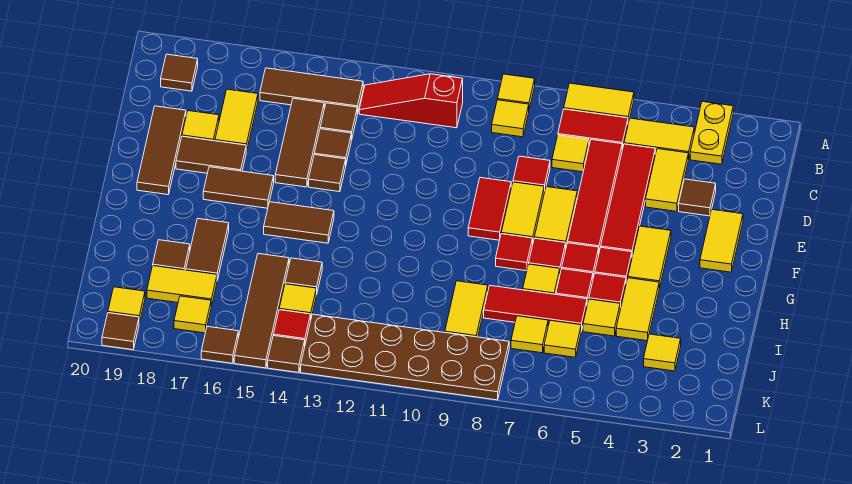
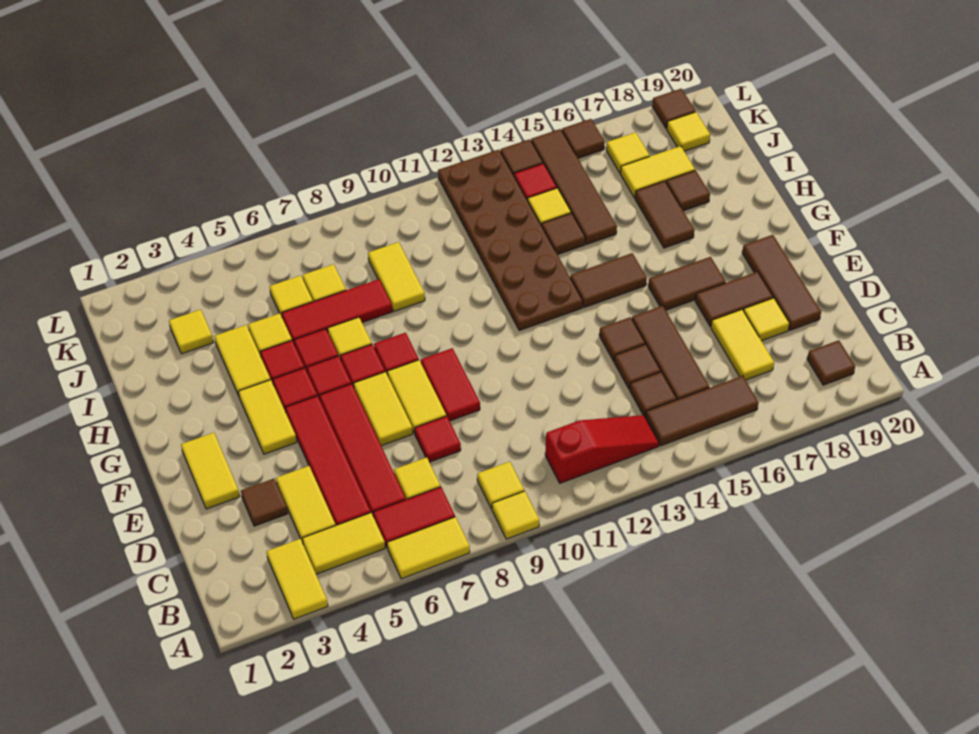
yellow 1x2 plate [690,102,733,164] -> yellow 1x2 tile [266,539,328,619]
brown 2x6 plate [301,314,509,400] -> brown 2x6 plate turned to [438,150,583,330]

